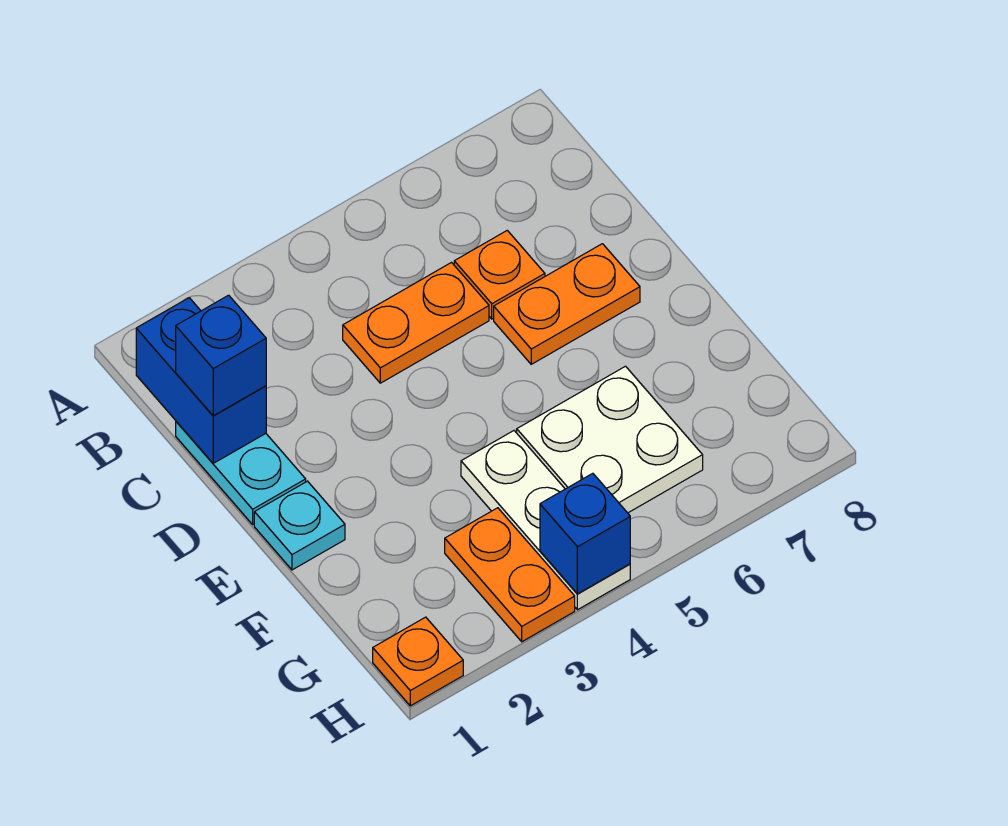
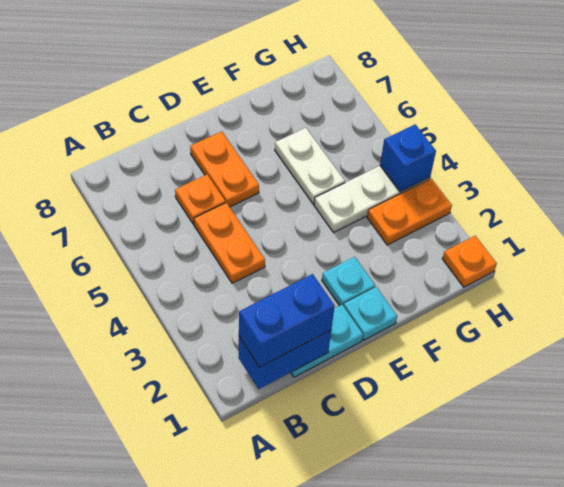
blue 1x1 brick [176,295,266,416] -> blue 1x2 brick [239,274,335,367]
none -> cyan 1x1 plate [322,257,375,306]
white 2x2 plate [517,366,703,513] -> white 1x2 plate [275,128,345,204]

